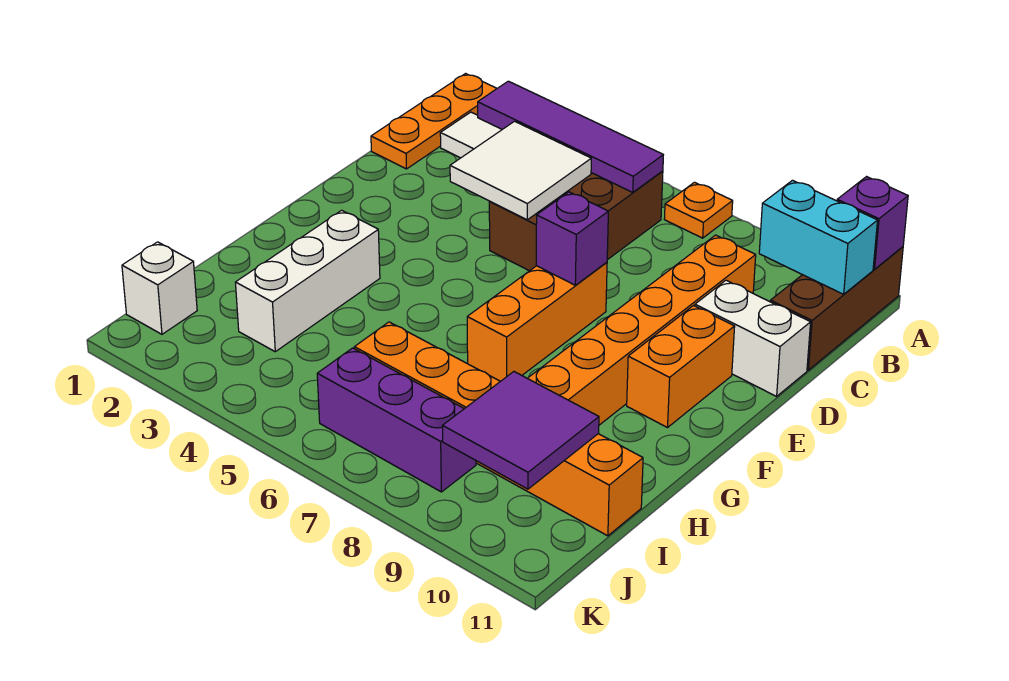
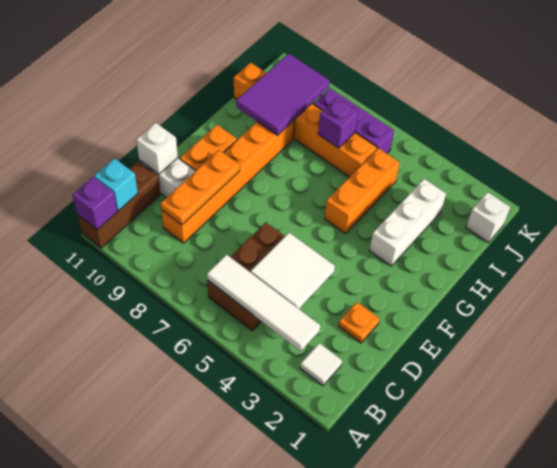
orange 1x3 plate [371,74,497,169] -> orange 1x3 plate moved to [161,150,240,225]
orange 1x1 plate [664,182,733,238] -> orange 1x1 plate moved to [339,302,380,343]
purple 1x4 tile [478,81,663,192] -> white 1x4 tile [207,255,320,351]
cyan 1x2 brick [759,180,878,294] -> cyan 1x1 brick [94,158,138,211]
none -> white 1x1 brick [136,123,178,174]
orange 1x3 brick [467,262,607,381] -> orange 1x3 brick moved to [324,148,400,234]
purple 1x1 brick [536,192,608,285] -> purple 1x1 brick moved to [318,98,358,148]
purple 2x2 tile [442,372,599,489] -> purple 2x3 tile [236,54,330,135]

